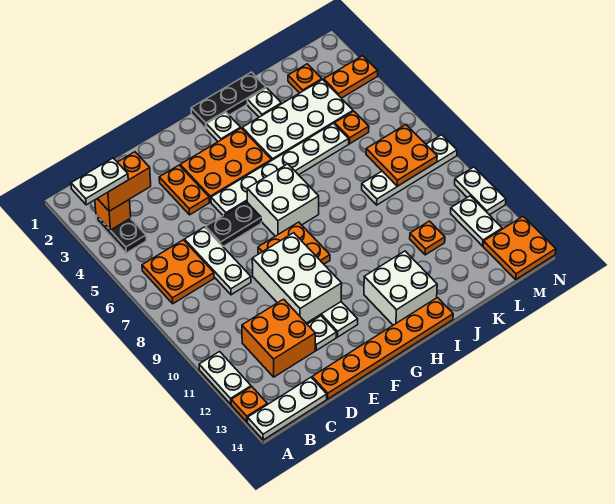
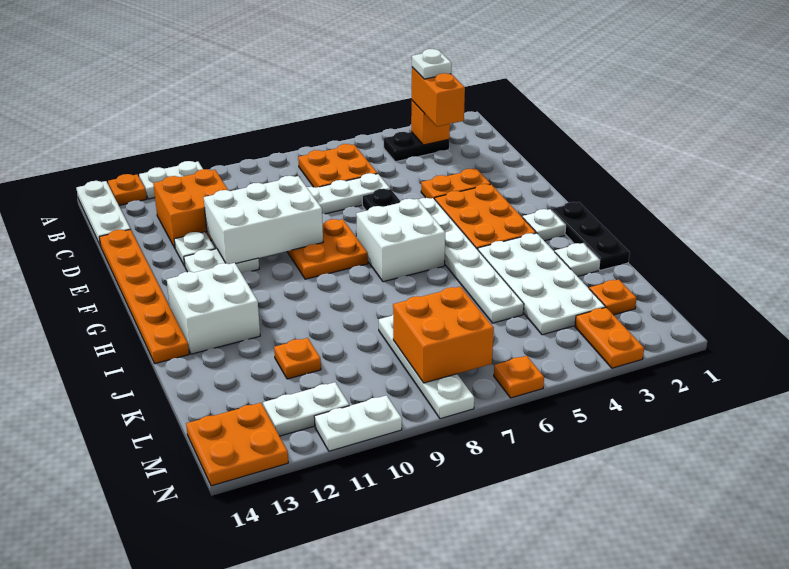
white 1x2 plate [71,158,128,205] -> white 1x1 plate [412,49,452,79]
orange 1x1 plate [335,111,369,144] -> orange 1x1 plate moved to [494,356,544,398]
orange 2x2 plate [366,125,437,186] -> orange 2x2 brick [393,287,494,383]

